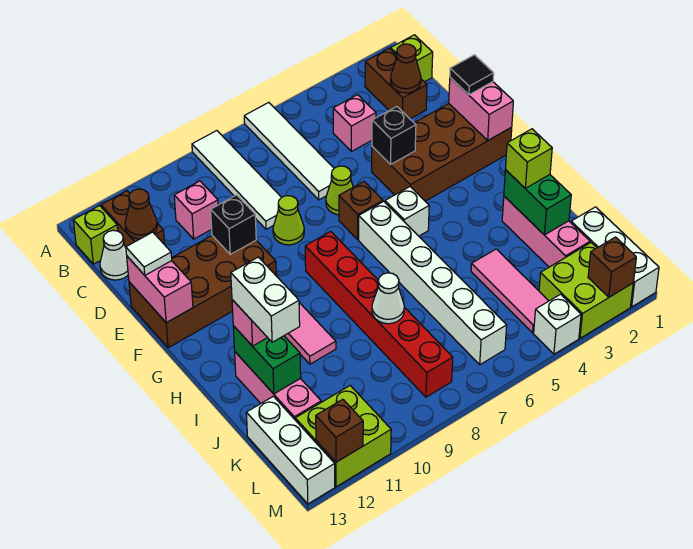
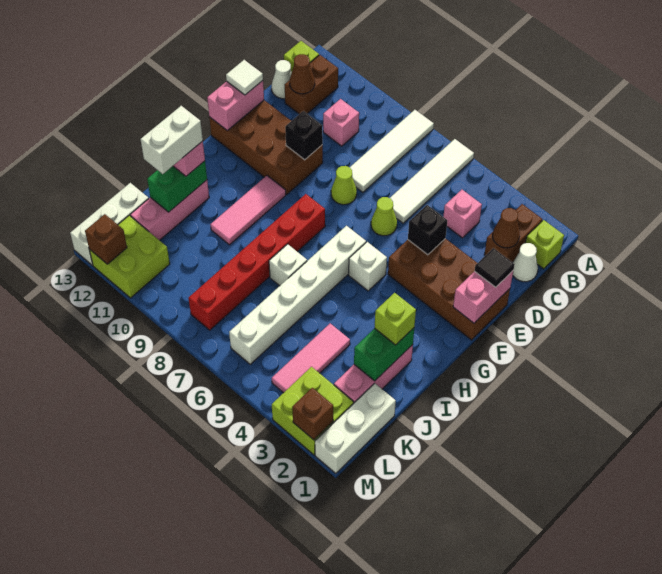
brown 1x1 brick [339,182,383,239] -> none
white 1x1 cone [372,273,404,324] -> white 1x1 cone moved to [513,243,538,282]
white 1x1 brick [534,294,581,354] -> white 1x1 brick moved to [269,244,307,286]

